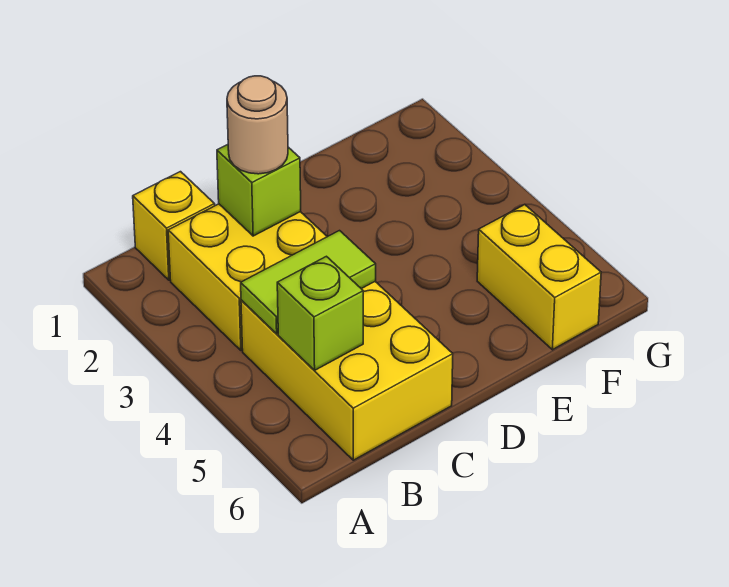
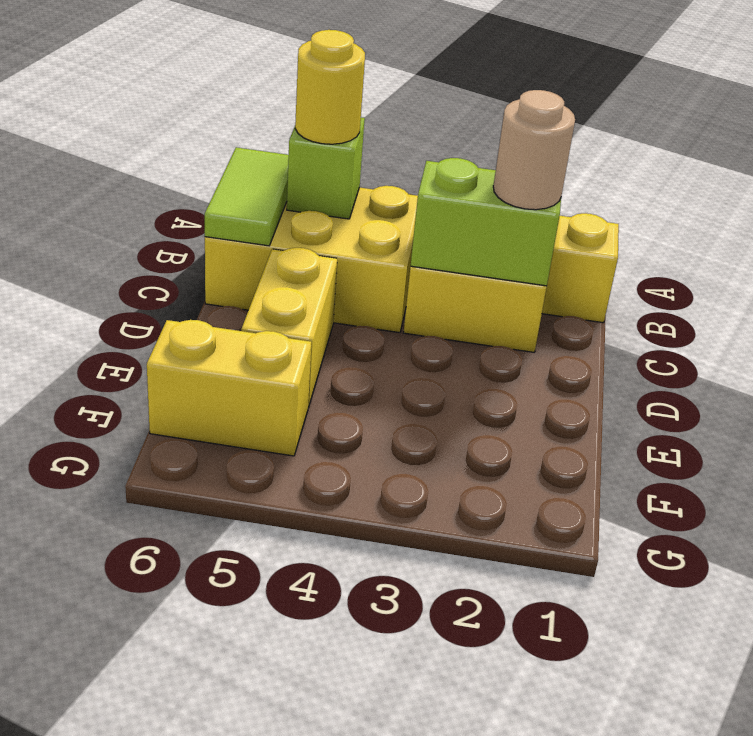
lime 1x2 tile [241,231,376,334] -> lime 1x2 tile moved to [205,147,289,246]
none -> yellow 1x1 round brick [295,30,365,144]
lime 1x1 brick [217,145,301,236] -> lime 1x2 brick [411,158,561,286]
none -> yellow 1x2 brick [241,248,337,408]

